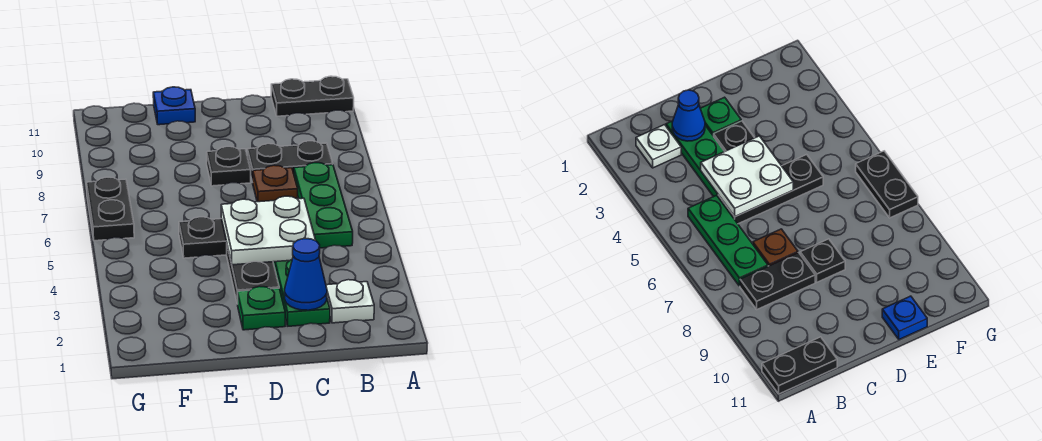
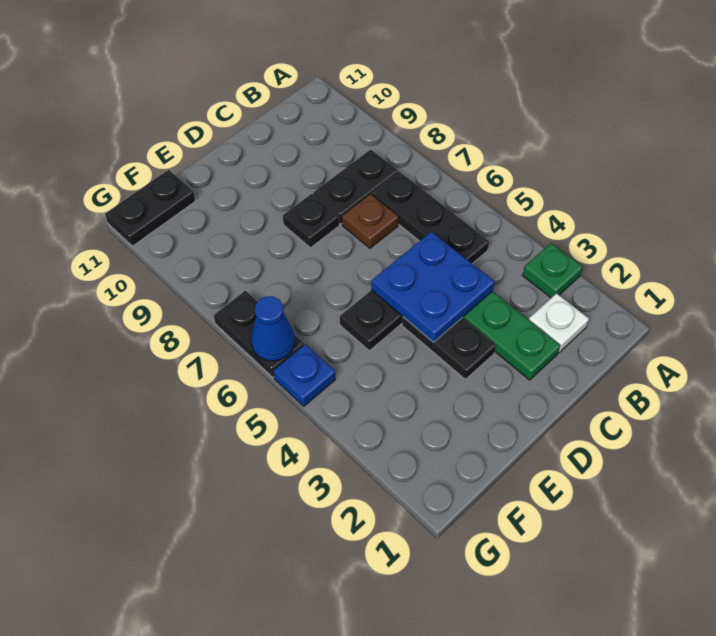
black 1x2 plate [271,76,354,116] -> black 1x2 plate moved to [105,170,195,246]
green 1x3 plate [294,163,353,248] -> black 1x3 plate [372,172,489,264]
blue 1x1 cone [285,239,327,310] -> blue 1x1 cone moved to [251,296,295,361]
white 2x2 plate [221,196,316,265] -> blue 2x2 plate [371,232,494,342]
green 1x1 plate [238,286,285,330] -> green 1x1 plate moved to [523,243,583,298]
blue 1x1 plate [153,87,195,125] -> blue 1x1 plate moved to [273,344,335,406]

